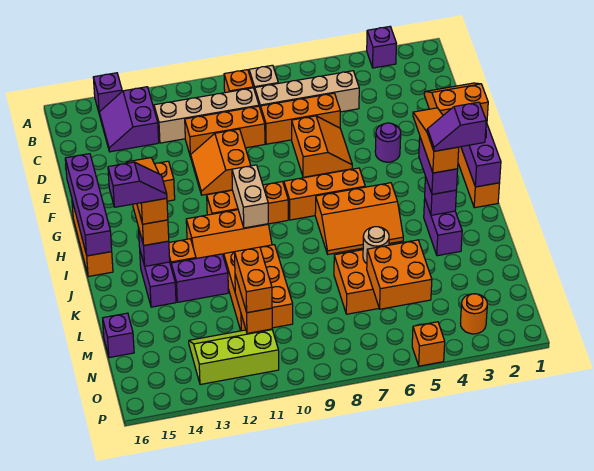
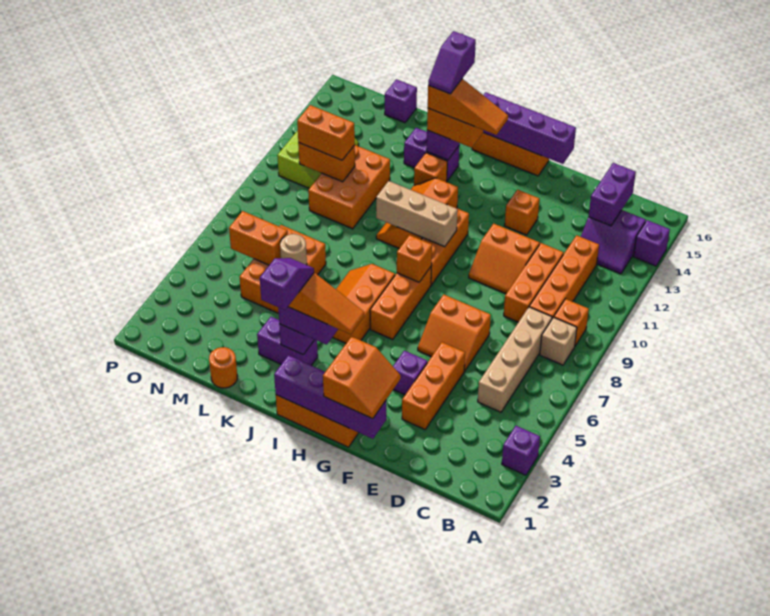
purple 2x2 slope [99,87,159,152] -> purple 2x2 slope turned to [581,210,646,274]
tan 1x4 brick [154,88,259,143] -> orange 1x4 brick [529,235,599,318]
orange 1x3 brick [260,93,340,144] -> orange 1x3 brick moved to [402,342,465,429]
orange 2x2 slope [191,129,251,195] -> orange 2x2 slope turned to [469,223,540,294]
purple 1x1 round brick [375,123,401,162] -> purple 1x1 brick [393,351,427,395]
tan 1x2 brick [232,165,268,228] -> tan 1x3 brick [376,181,458,247]
orange 2x3 brick [224,245,293,331] -> orange 2x3 brick turned to [308,145,390,229]
purple 1x2 brick [171,254,228,302] -> purple 1x2 brick moved to [589,163,636,226]
orange 2x2 brick [367,240,432,309] -> orange 1x2 brick [229,211,288,265]
orange 1x1 round brick [461,294,487,334] -> orange 1x1 round brick moved to [209,347,237,388]
orange 1x1 brick [412,322,445,366] -> orange 1x1 brick moved to [397,235,432,282]

